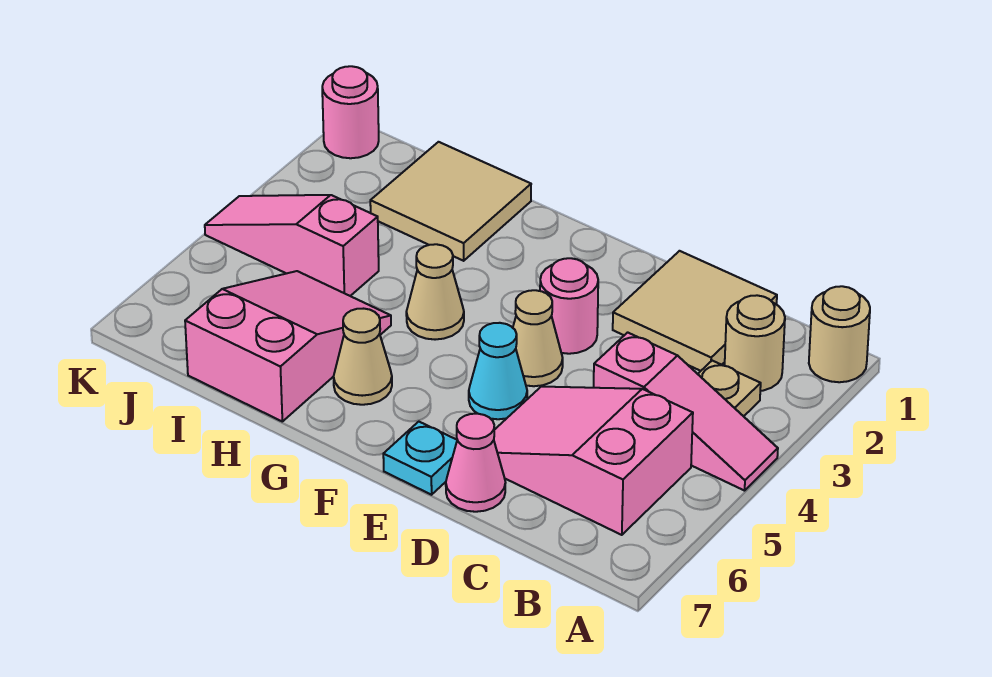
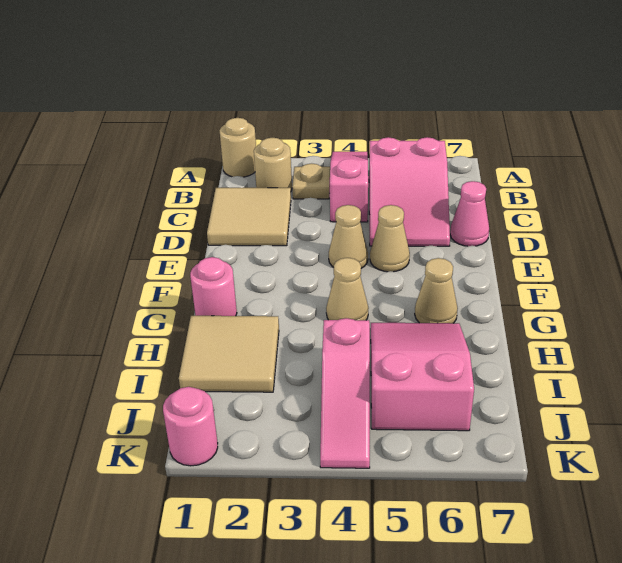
pink 1x1 round brick [540,258,598,354] -> pink 1x1 round brick moved to [190,257,237,316]
cyan 1x1 cone [469,323,527,419] -> tan 1x1 cone [370,205,410,272]
cyan 1x1 plate [383,422,457,495] -> none
pink 2x3 slope [185,271,391,421] -> pink 2x3 slope turned to [371,323,474,431]

